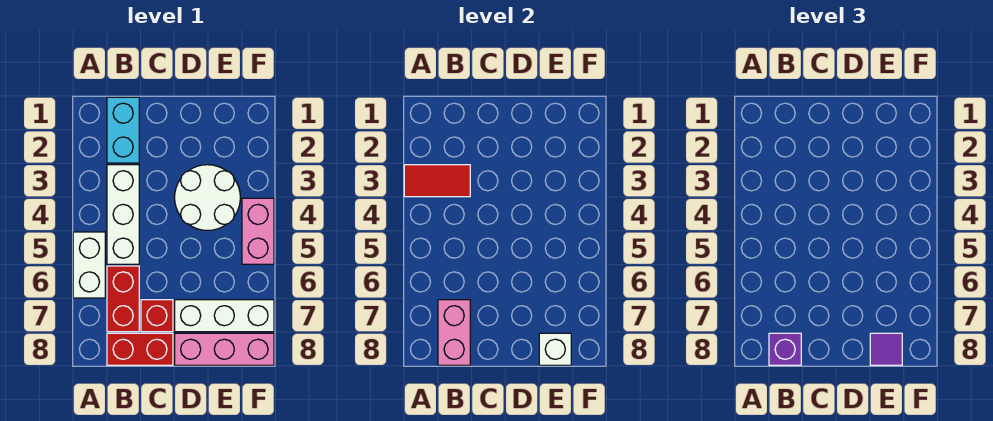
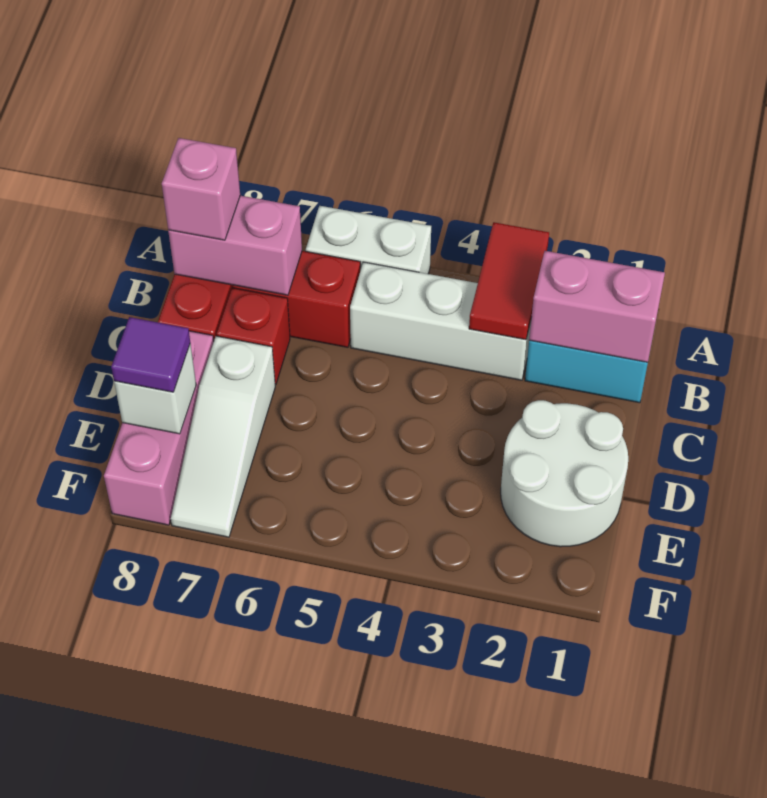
purple 1x1 brick [769,333,801,365] -> pink 1x1 brick [162,138,240,240]
white 2x2 round brick [175,165,240,231] -> white 2x2 round brick moved to [501,400,628,547]
white 1x3 brick [175,300,274,332] -> white 1x3 slope [171,336,275,537]
pink 1x2 brick [242,198,274,264] -> pink 1x2 brick moved to [529,251,665,363]

